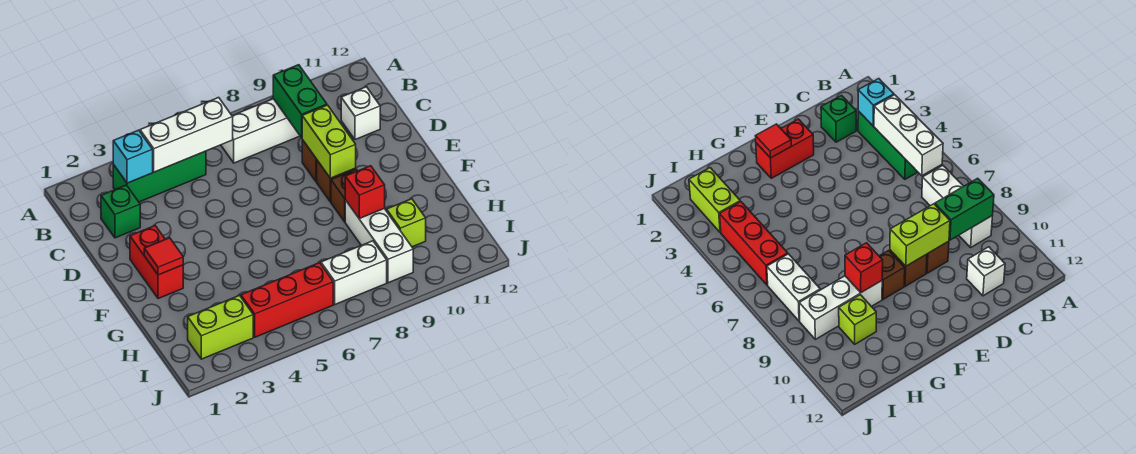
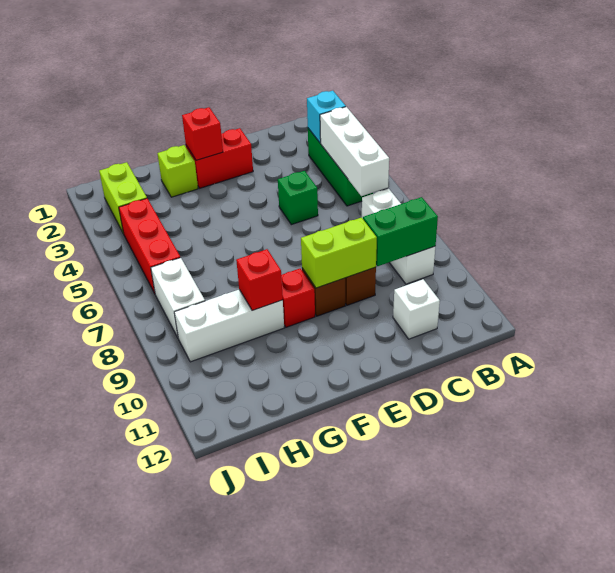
green 1x1 brick [101,185,140,238] -> green 1x1 brick moved to [278,171,318,225]
red 1x1 tile [144,238,183,275] -> red 1x1 brick [182,107,223,160]
brown 1x1 brick [331,169,357,222] -> red 1x1 brick [281,268,315,327]
lime 1x1 brick [387,199,426,247] -> lime 1x1 brick moved to [157,145,198,197]

